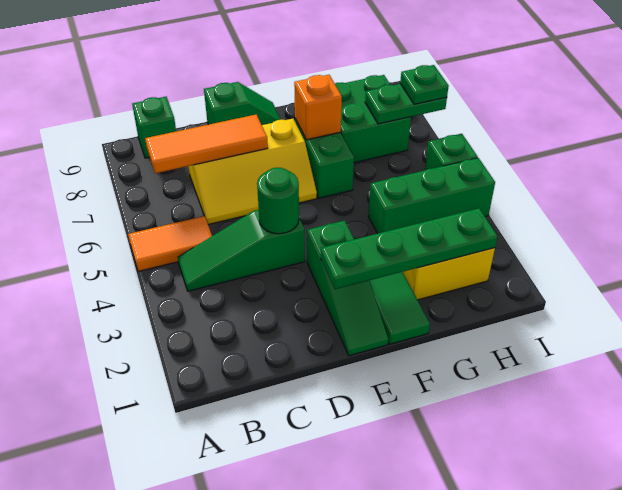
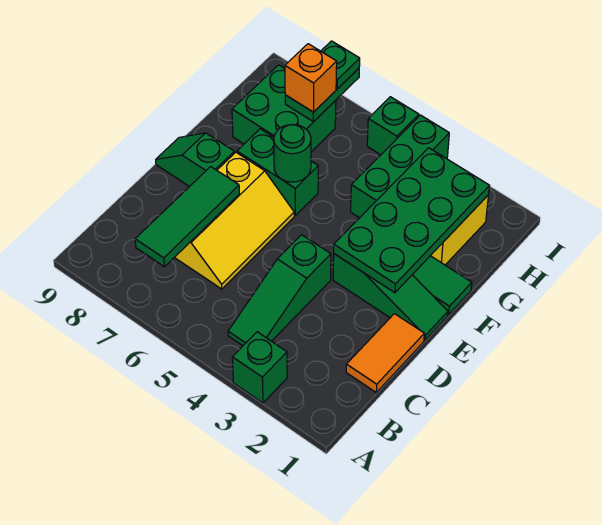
orange 1x2 tile [128,216,212,272] -> orange 1x2 tile moved to [346,314,424,392]
orange 1x3 tile [145,114,268,173] -> green 1x3 tile [135,167,239,267]
green 1x1 brick [132,97,176,158] -> green 1x1 brick moved to [232,332,287,403]
green 1x1 round brick [257,168,299,234] -> green 1x1 round brick moved to [274,125,311,182]
green 1x2 slope [204,82,281,125] -> green 1x2 slope turned to [156,133,234,187]
green 1x4 plate [321,208,498,289] -> green 2x4 plate [334,148,489,293]
orange 1x1 brick [294,75,342,140] -> orange 1x1 brick moved to [285,44,337,112]

